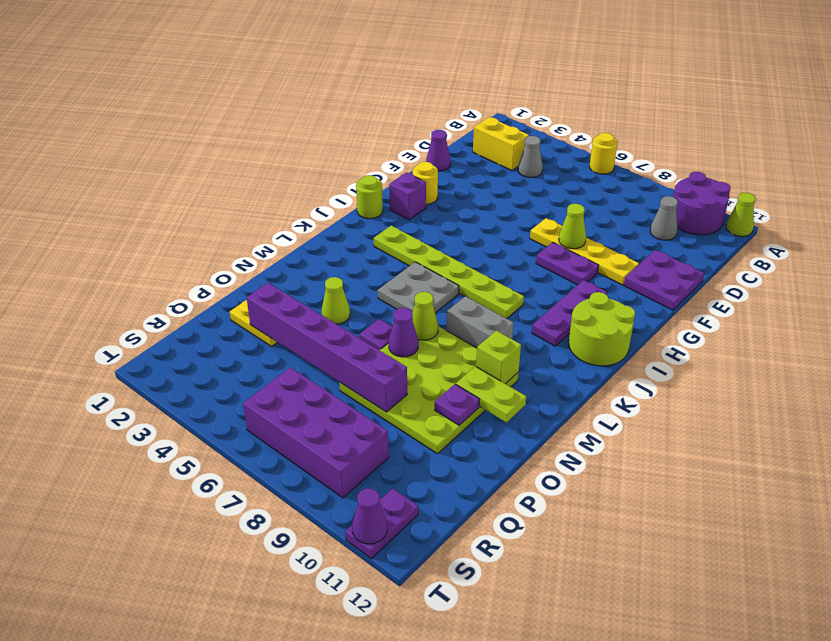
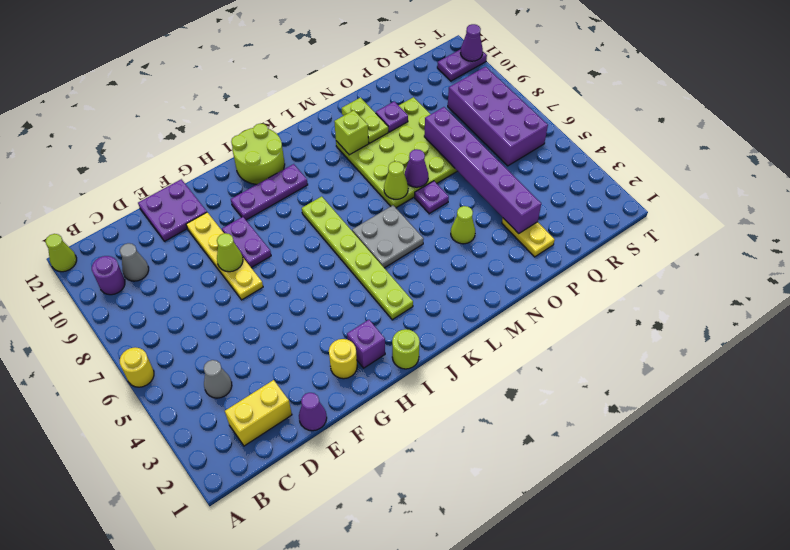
purple 2x2 round brick [673,172,731,235] -> purple 1x1 round brick [92,256,125,295]
yellow 1x2 brick [473,117,529,170] -> yellow 1x2 brick turned to [225,380,292,446]
grey 1x2 brick [446,296,514,348] -> none

